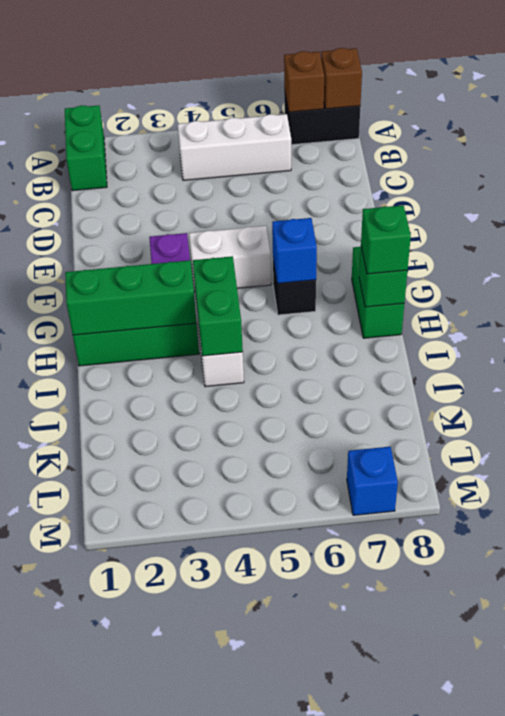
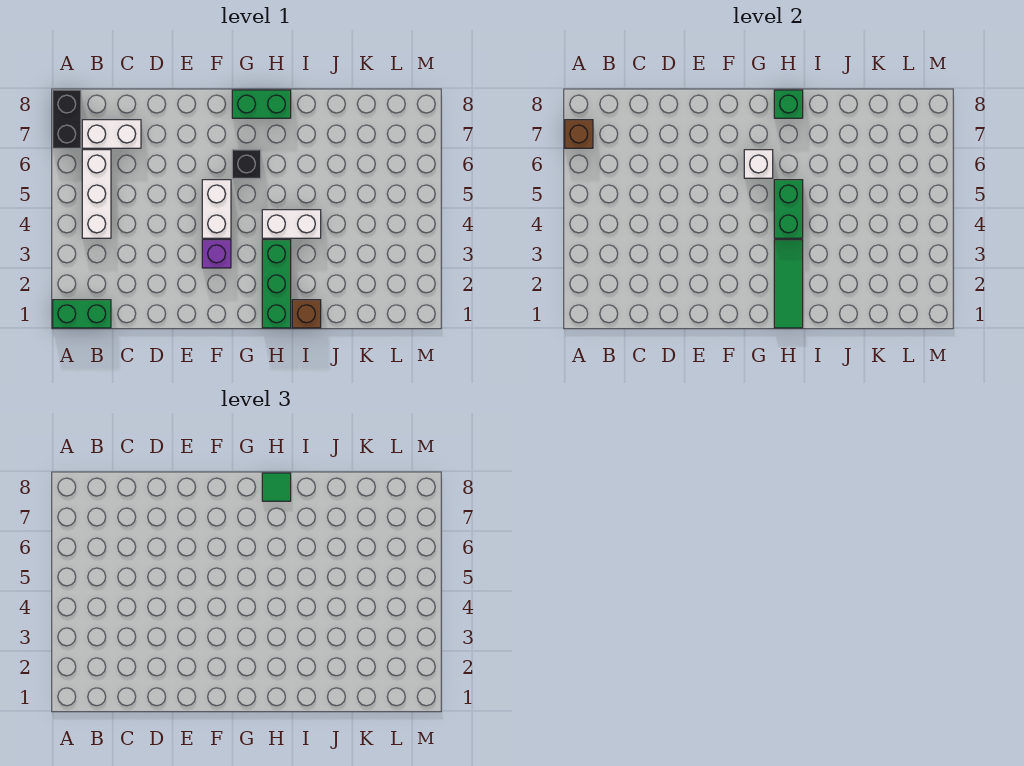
brown 1x1 brick [321,48,362,109] -> brown 1x1 brick moved to [292,300,321,328]
none -> white 1x2 brick [82,120,141,148]
blue 1x1 brick [272,218,317,284] -> white 1x1 brick [744,150,773,178]
green 1x3 brick [65,260,197,335] -> green 1x3 tile [774,240,803,328]
green 1x2 brick [193,256,243,356] -> green 1x2 brick turned to [774,180,803,238]
green 1x1 brick [361,205,411,274] -> green 1x1 tile [262,473,291,501]
blue 1x1 brick [347,447,398,515] -> none

